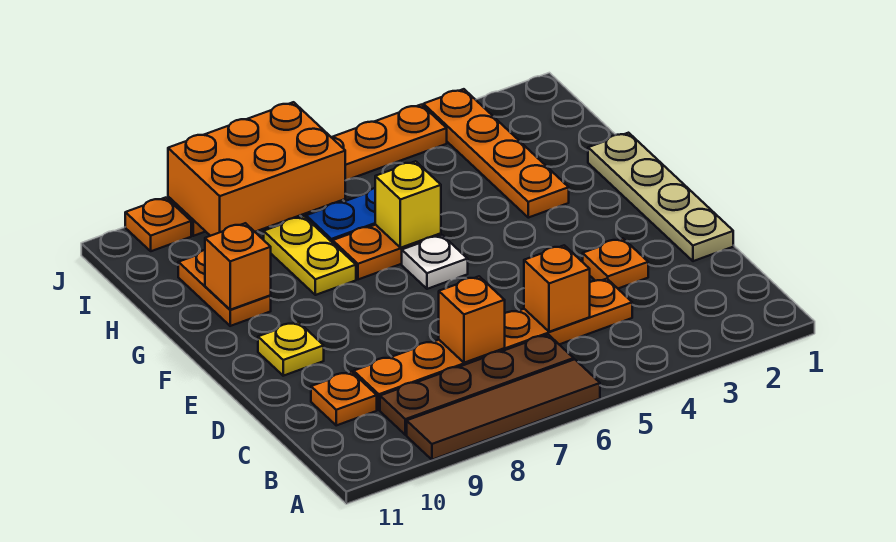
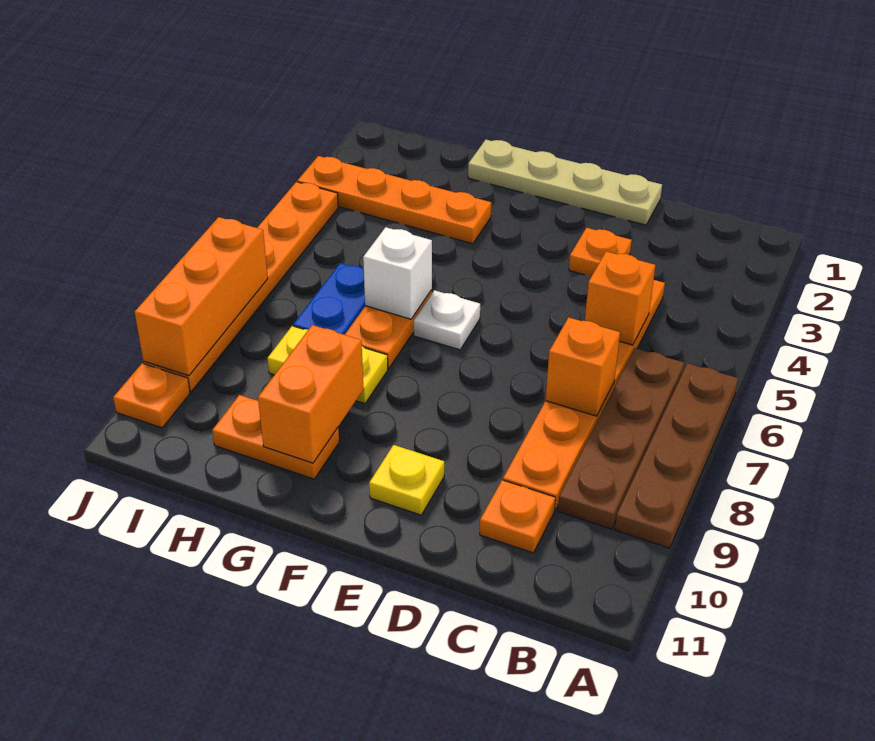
brown 1x4 tile [407,359,600,460] -> brown 1x4 plate [615,363,738,548]
yellow 1x1 brick [375,161,441,248] -> white 1x1 brick [363,227,432,319]
orange 1x1 brick [205,223,271,310] -> orange 1x2 brick [258,325,363,463]
orange 2x3 brick [168,102,345,236] -> orange 1x3 brick [135,217,268,376]

